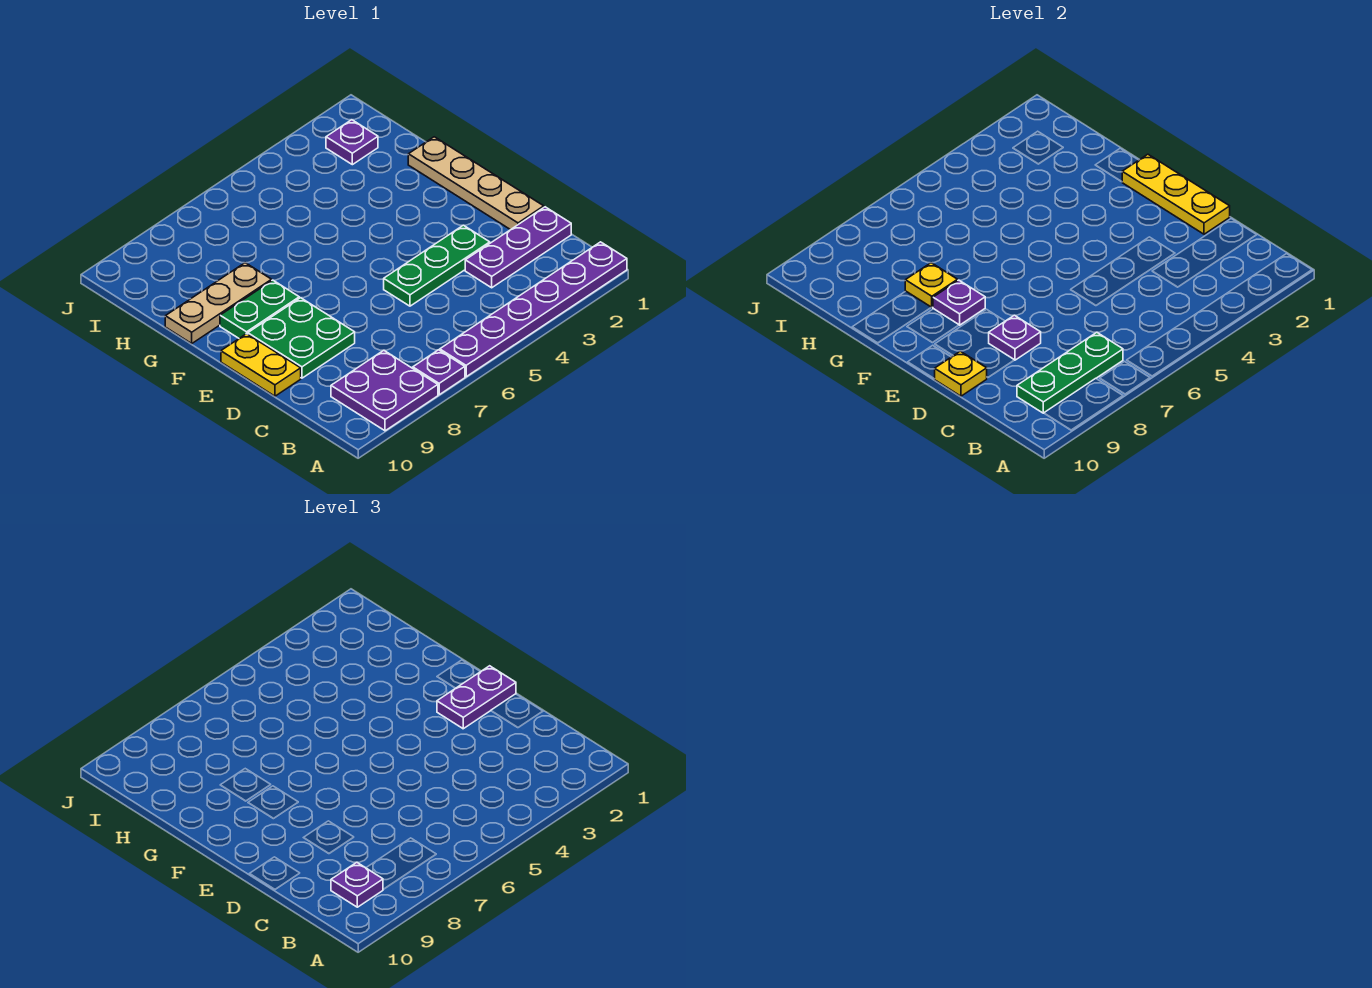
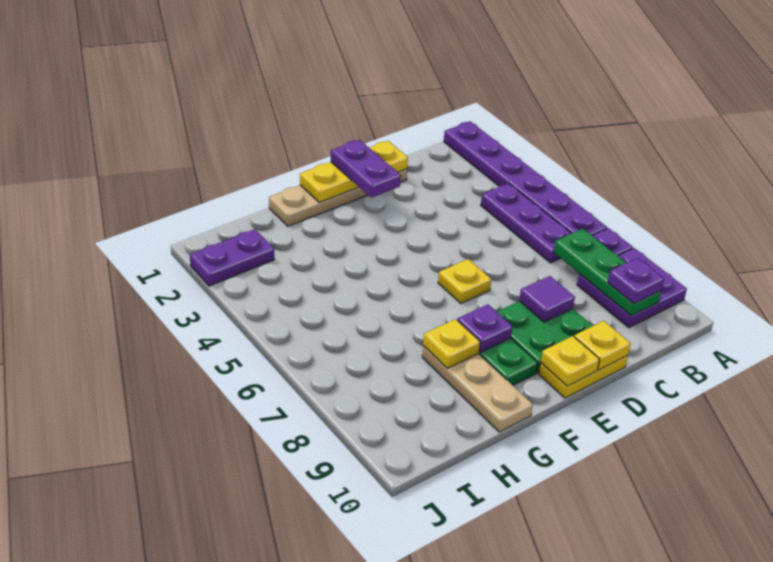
purple 1x3 plate [465,207,571,288] -> purple 1x3 plate moved to [481,183,571,263]
green 1x3 plate [384,225,490,306] -> none
purple 1x1 plate [989,315,1041,360] -> purple 1x1 tile [519,276,575,322]
none -> yellow 1x1 plate [438,259,491,303]
none -> yellow 1x1 plate [541,336,600,386]
purple 1x1 plate [326,120,378,165] -> purple 1x2 plate [190,229,274,286]

